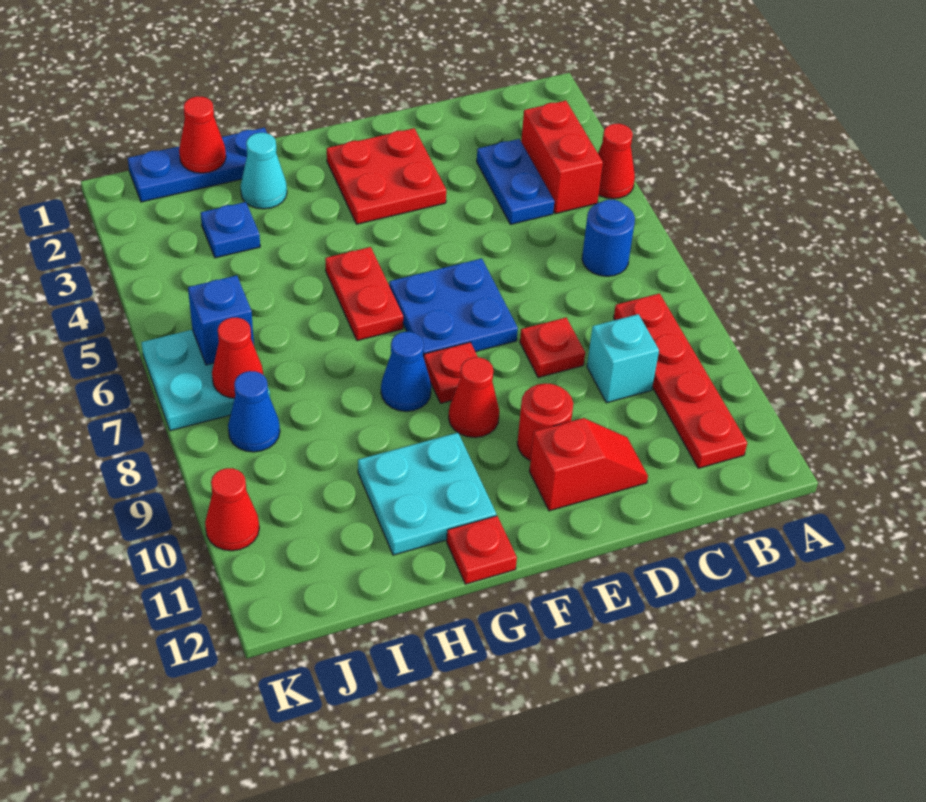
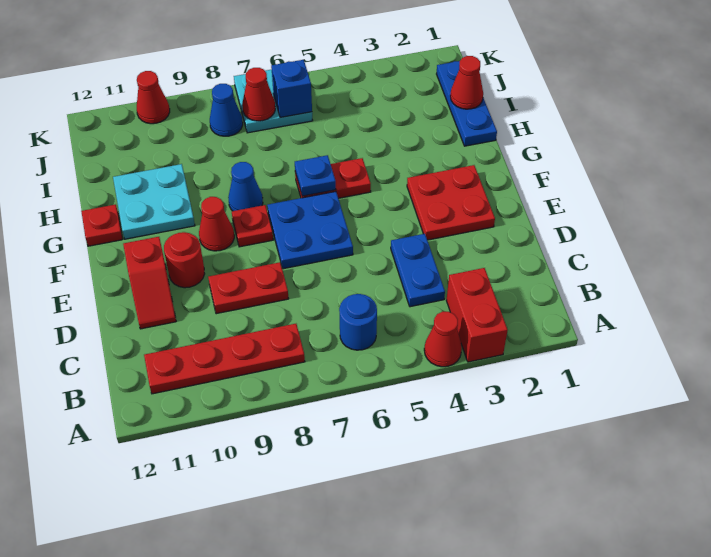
red 1x2 brick [521,101,603,214] -> red 1x2 brick turned to [446,268,508,362]
blue 1x2 plate [477,139,554,224] -> blue 1x2 plate turned to [391,234,445,307]
cyan 1x1 brick [587,314,659,403] -> none
red 1x1 plate [520,318,585,378] -> red 1x2 plate [208,262,289,314]
cyan 1x1 cone [241,133,287,209] -> none
blue 1x1 plate [201,202,260,258] -> blue 1x1 plate moved to [295,155,336,196]

